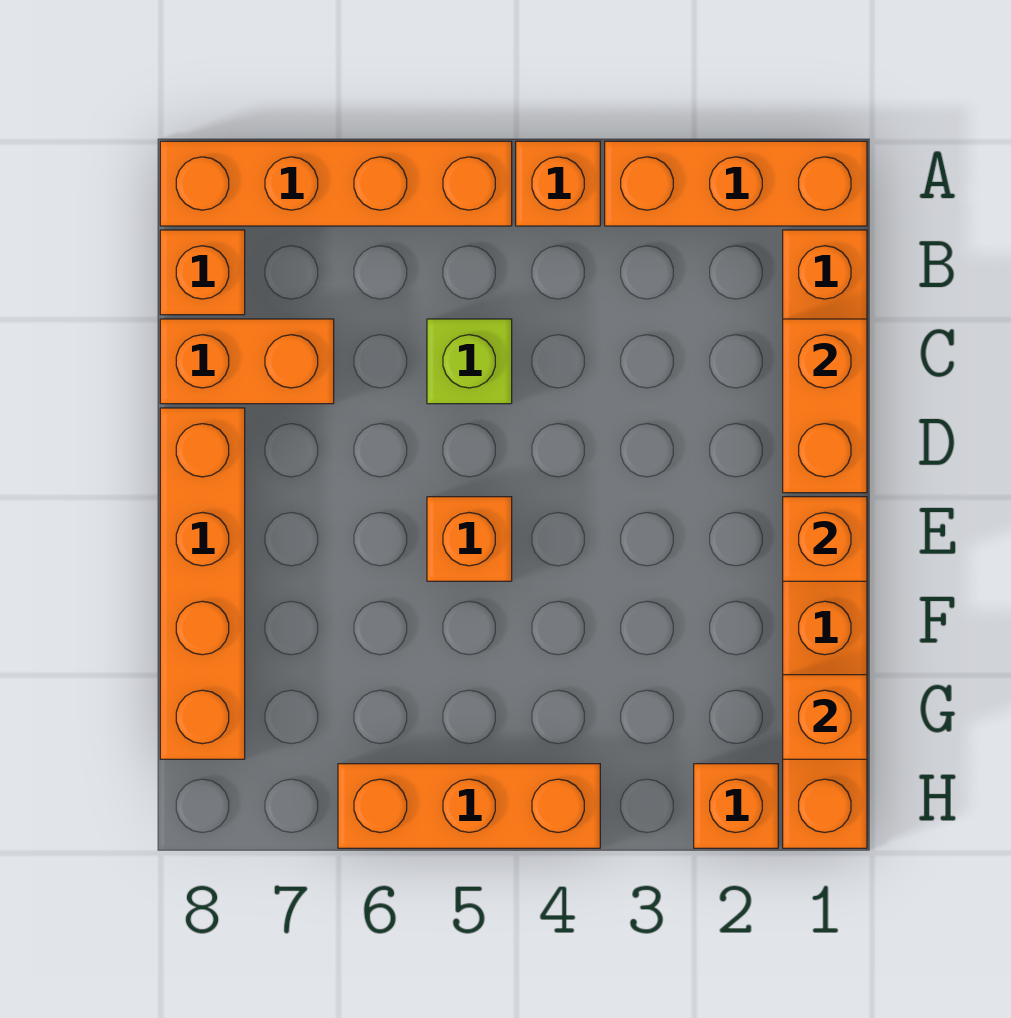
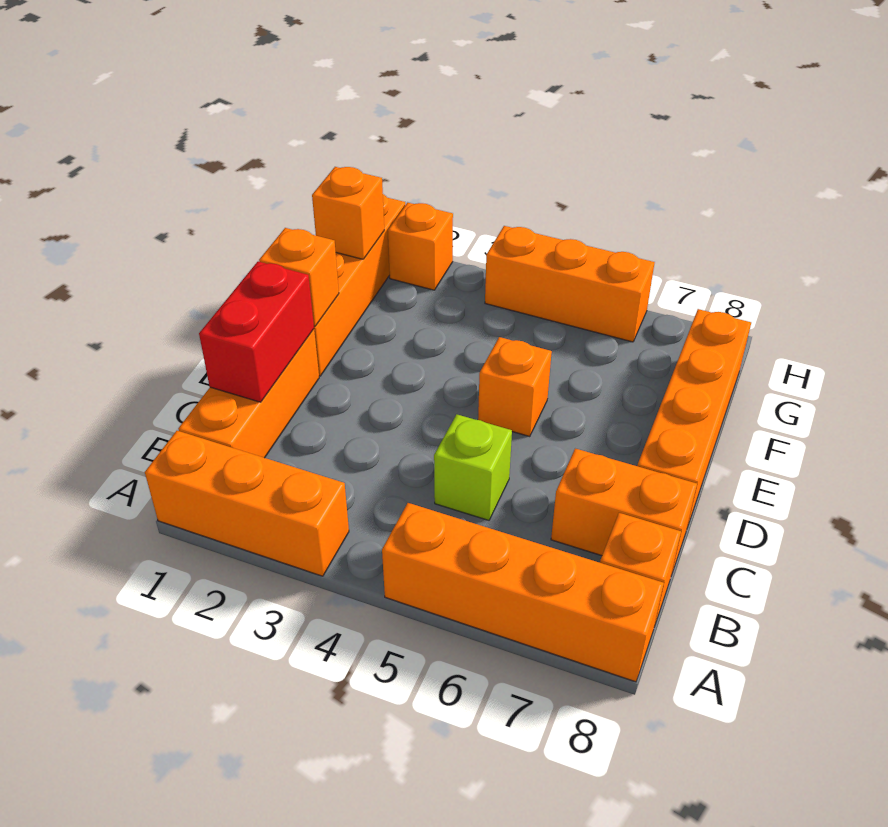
orange 1x1 brick [516,141,600,226] -> none
orange 1x2 brick [783,319,867,493] -> red 1x2 brick [199,261,314,402]

